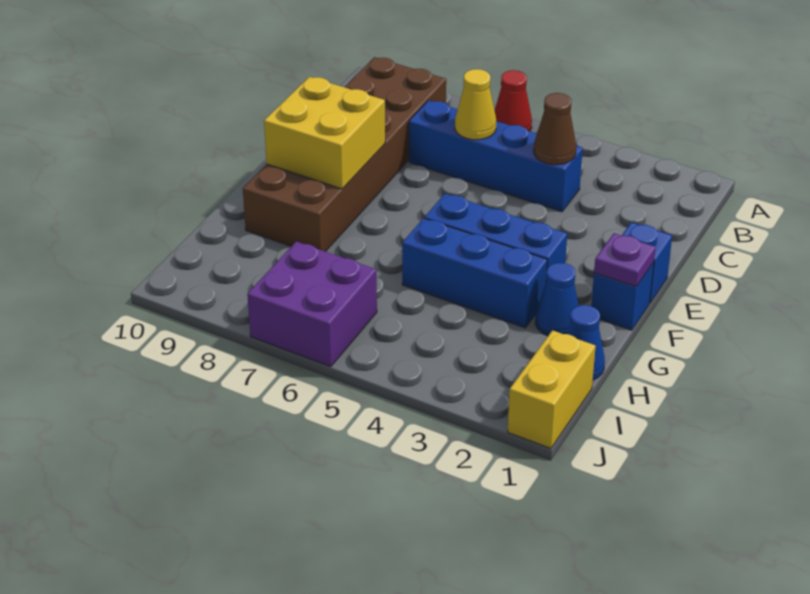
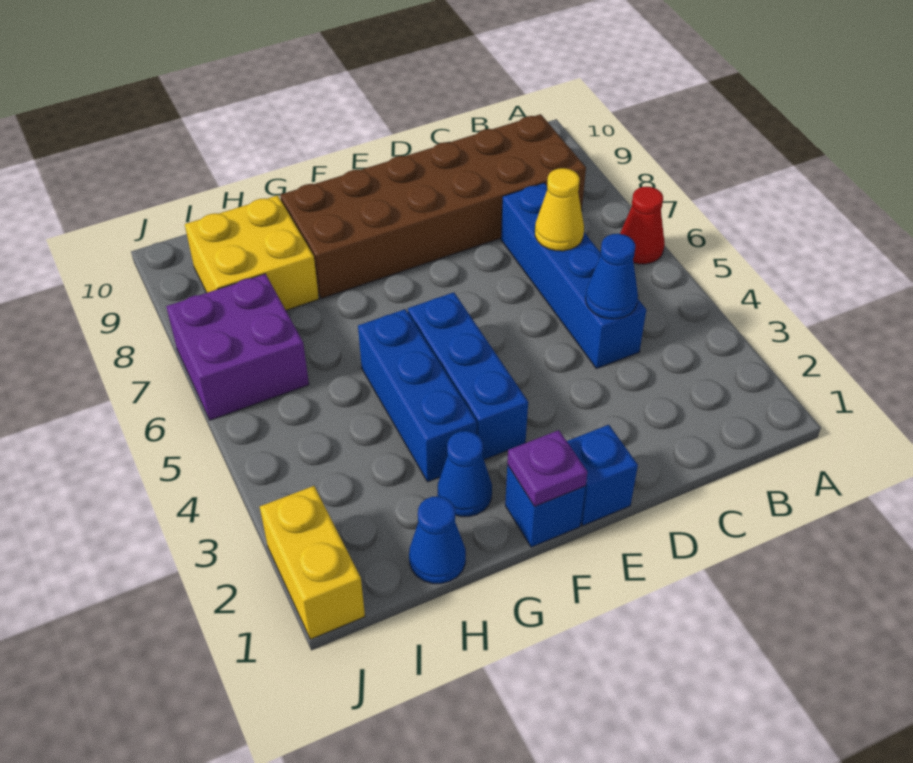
brown 1x1 cone [534,93,576,165] -> blue 1x1 cone [586,234,638,319]
yellow 2x2 brick [264,77,385,189] -> yellow 2x2 brick moved to [185,195,319,310]
yellow 1x2 brick [508,331,596,449] -> yellow 1x2 brick turned to [260,486,365,639]

